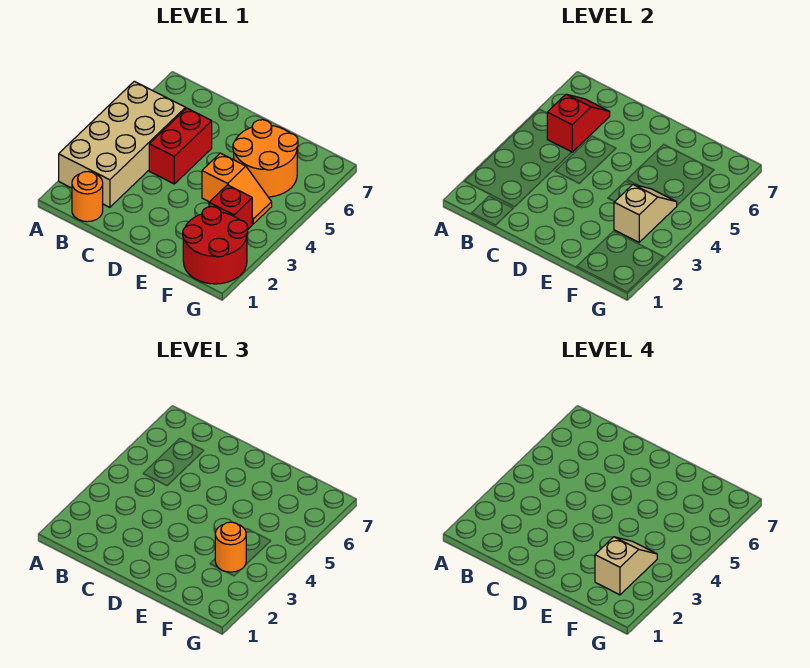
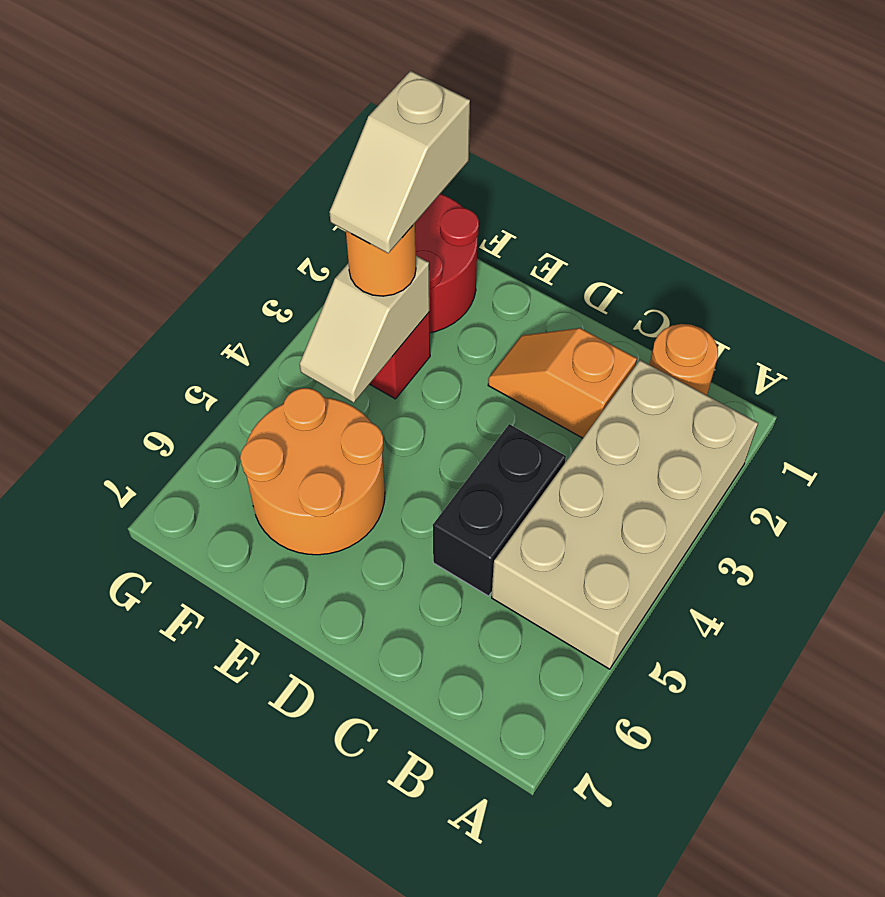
red 1x2 slope [547,94,610,152] -> none
red 1x2 brick [149,108,212,184] -> black 1x2 brick [433,424,566,596]
orange 1x2 slope [202,153,272,224] -> orange 1x2 slope moved to [488,328,637,438]

